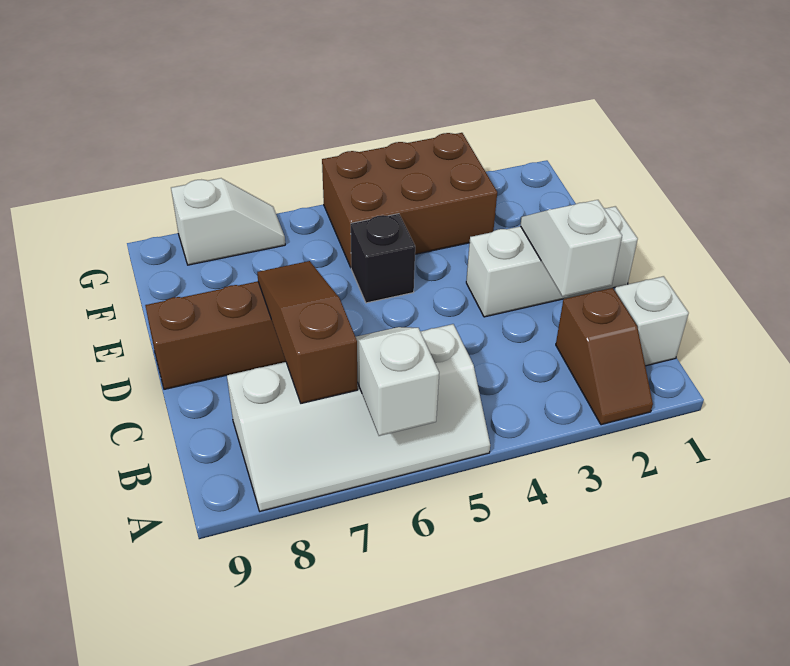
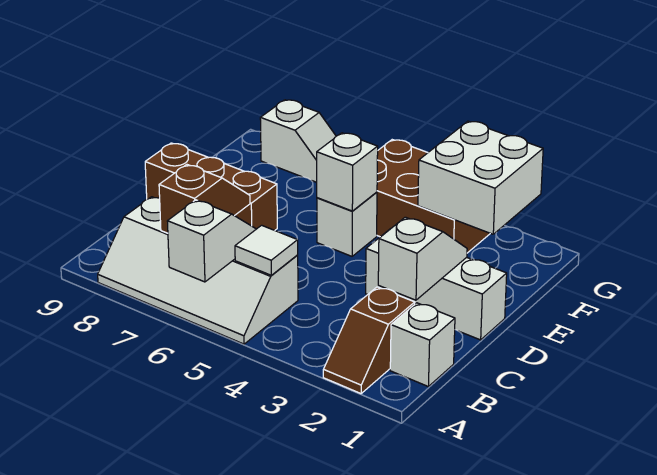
none -> white 1x1 tile [235,225,298,275]
brown 1x3 slope [257,261,358,403] -> brown 1x2 slope [159,165,250,233]
black 1x1 brick [351,214,415,303] -> white 1x1 brick [317,192,377,256]
none -> white 1x1 brick [317,133,378,211]
none -> white 2x2 brick [418,121,543,234]

